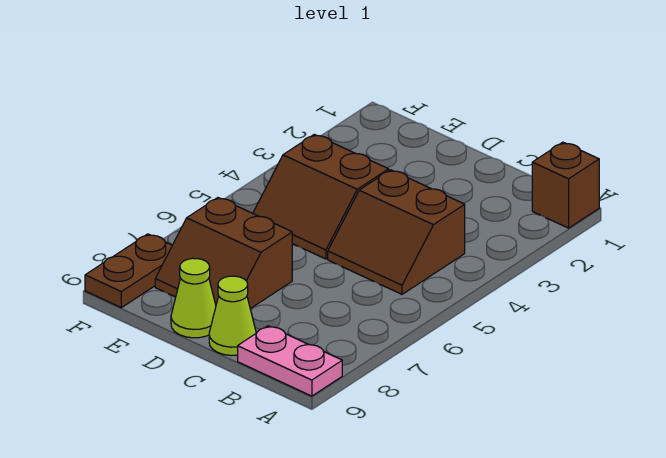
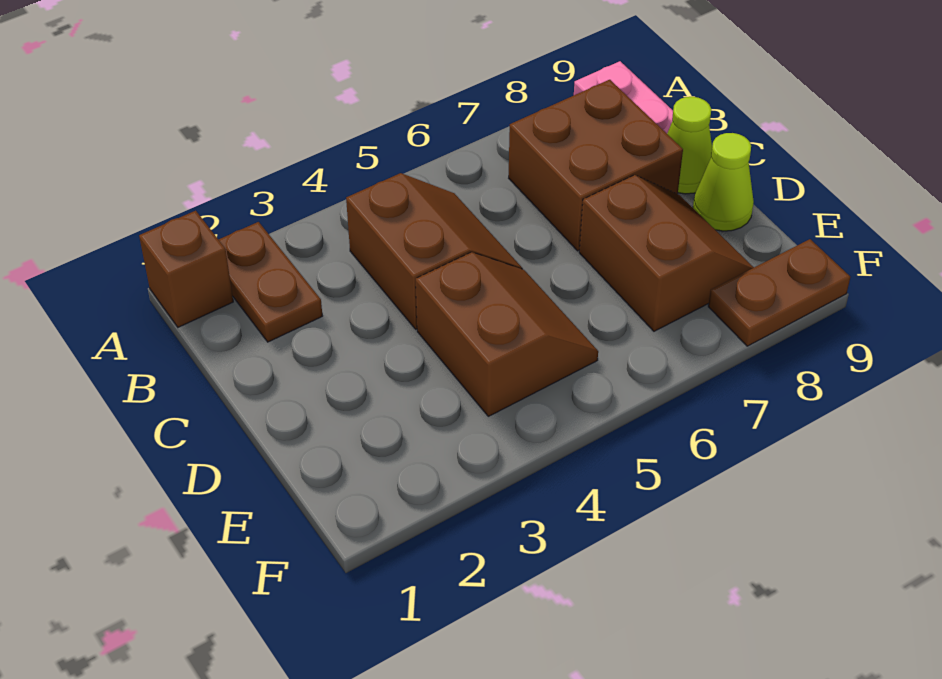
none -> brown 1x2 plate [218,222,322,342]
none -> brown 2x2 brick [509,80,683,251]

